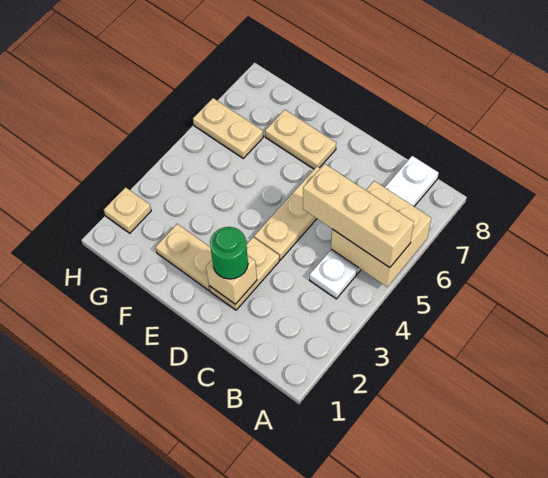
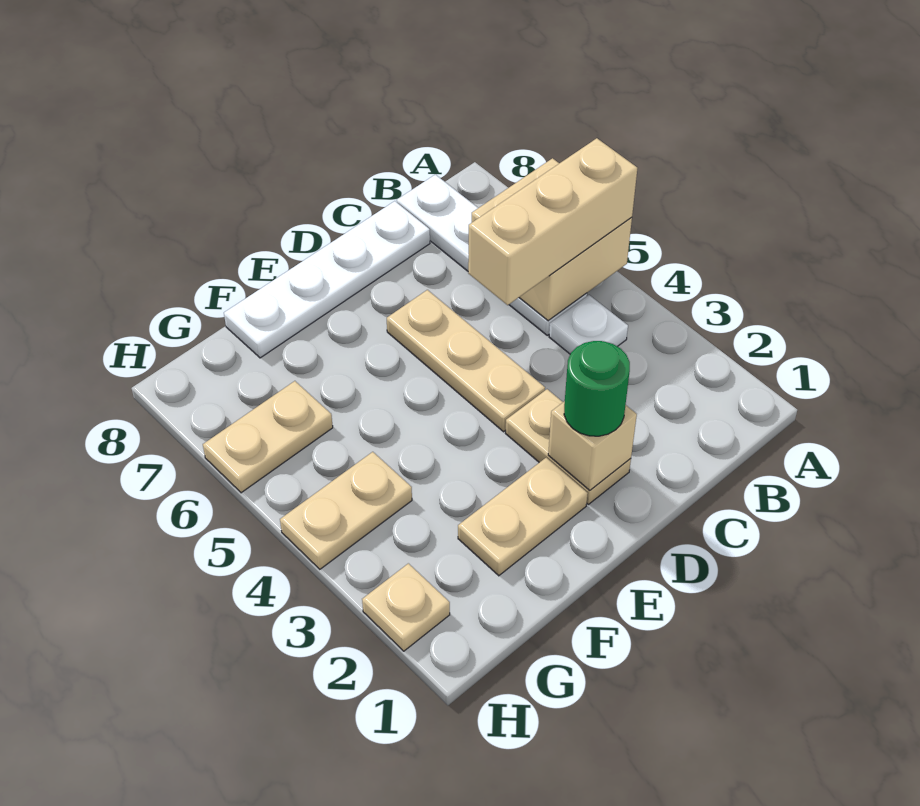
none -> white 1x4 plate [224,201,430,358]
tan 1x2 plate [265,110,336,169] -> tan 1x2 plate moved to [280,452,412,569]

